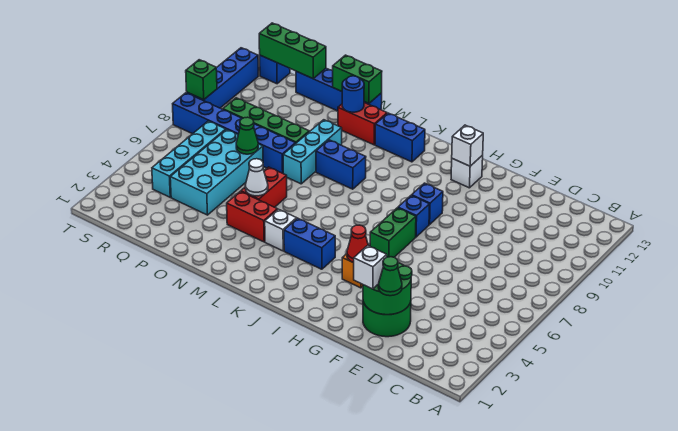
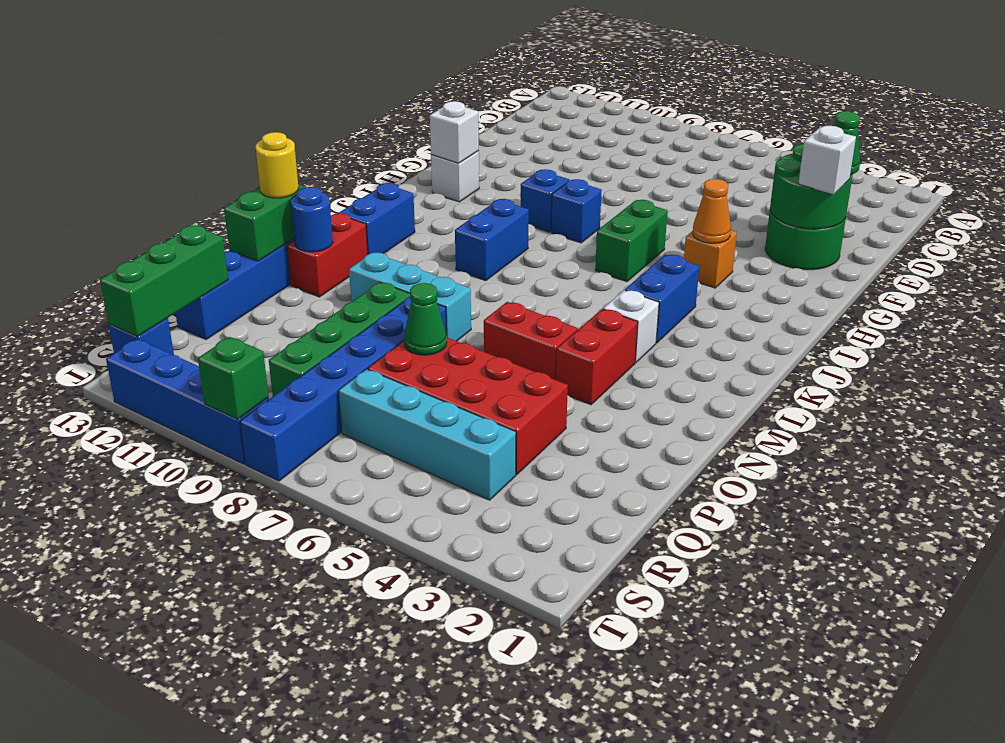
red 1x1 cone [347,225,368,262] -> orange 1x1 cone [693,179,731,243]
green 1x2 brick [370,208,416,257] -> green 1x2 brick turned to [595,200,668,282]
blue 1x2 brick [316,140,366,189] -> blue 1x2 brick moved to [455,199,529,281]
white 1x1 cone [245,159,268,196] -> none
none -> yellow 1x1 round brick [255,132,299,198]
cyan 2x4 brick [170,129,263,215] -> red 2x4 brick [368,337,568,475]

